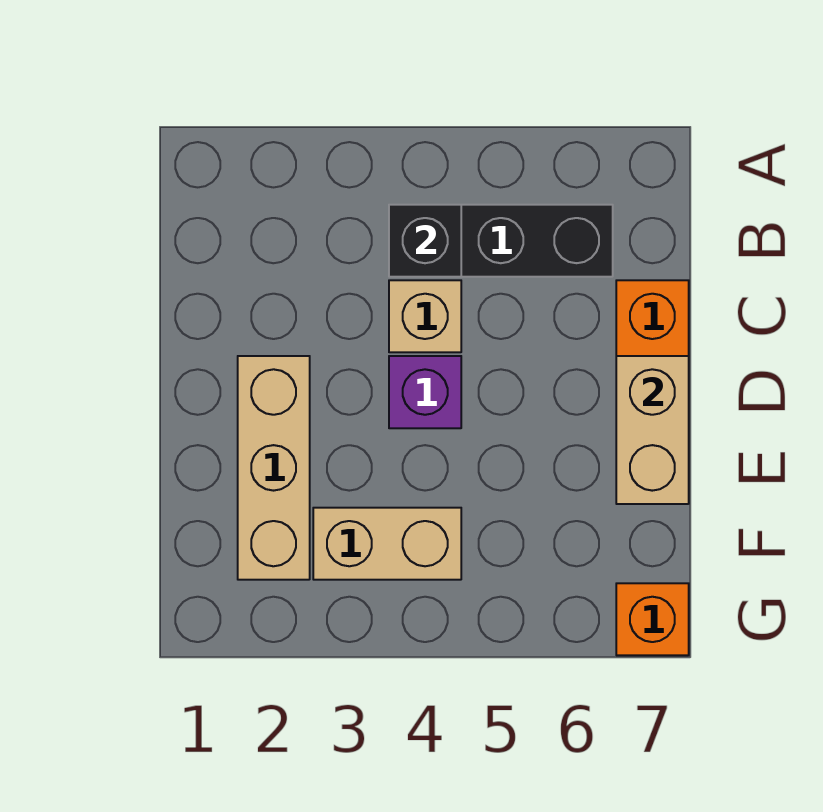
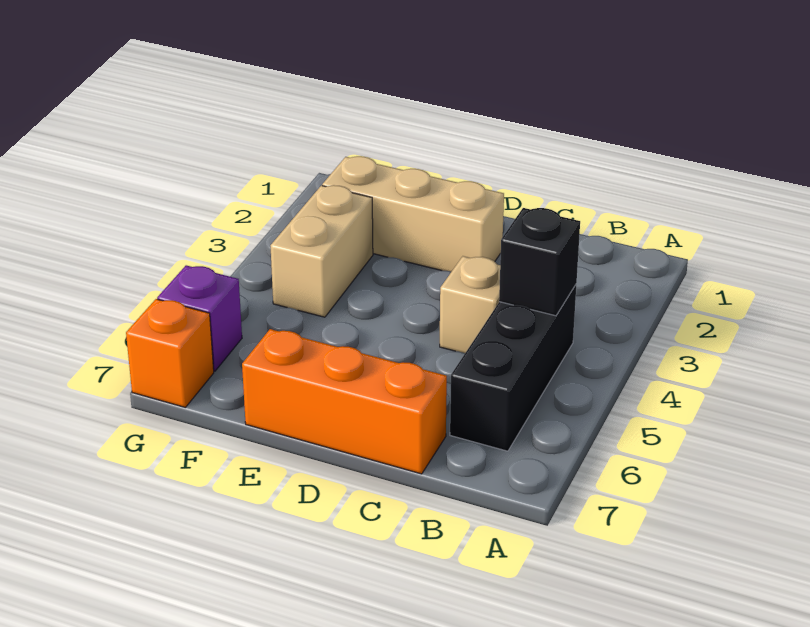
purple 1x1 brick [389,356,461,428] -> purple 1x1 brick moved to [157,265,242,371]
tan 1x2 brick [616,356,689,504] -> none

